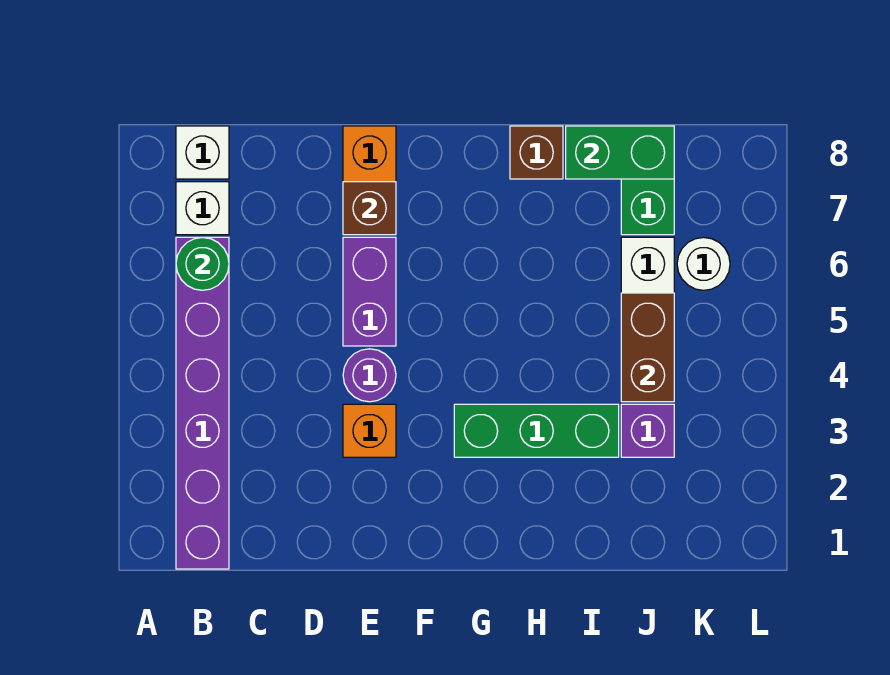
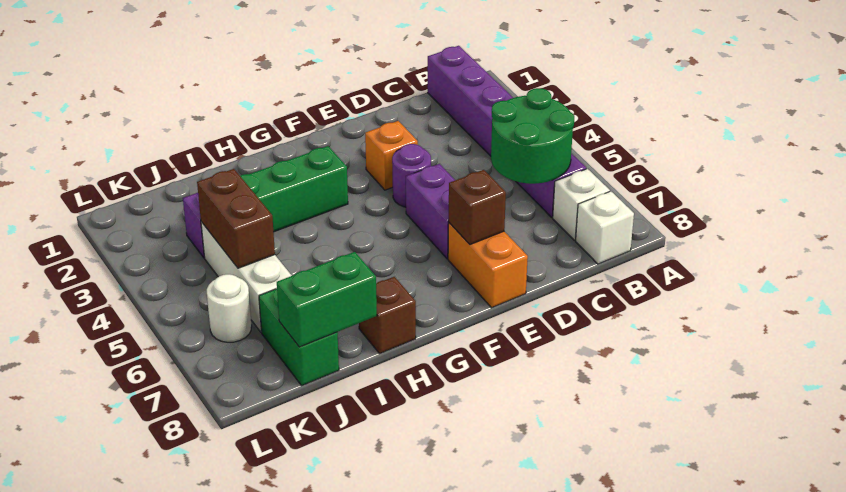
green 1x1 round brick [176,237,229,290] -> green 2x2 round brick [491,88,574,184]

